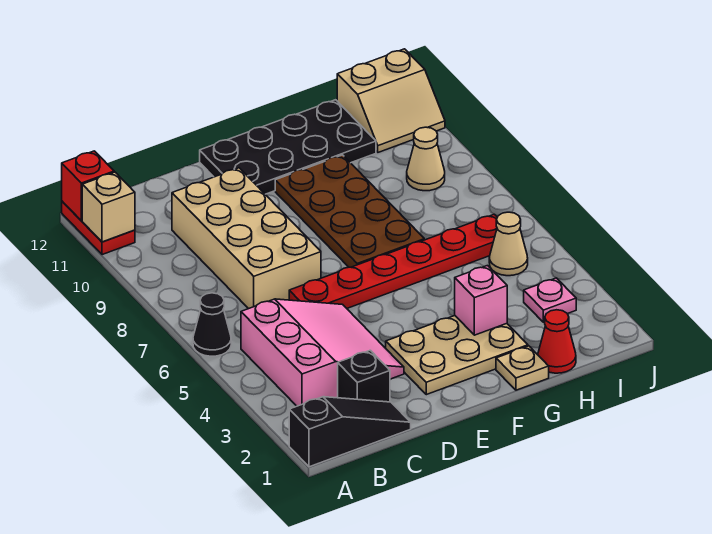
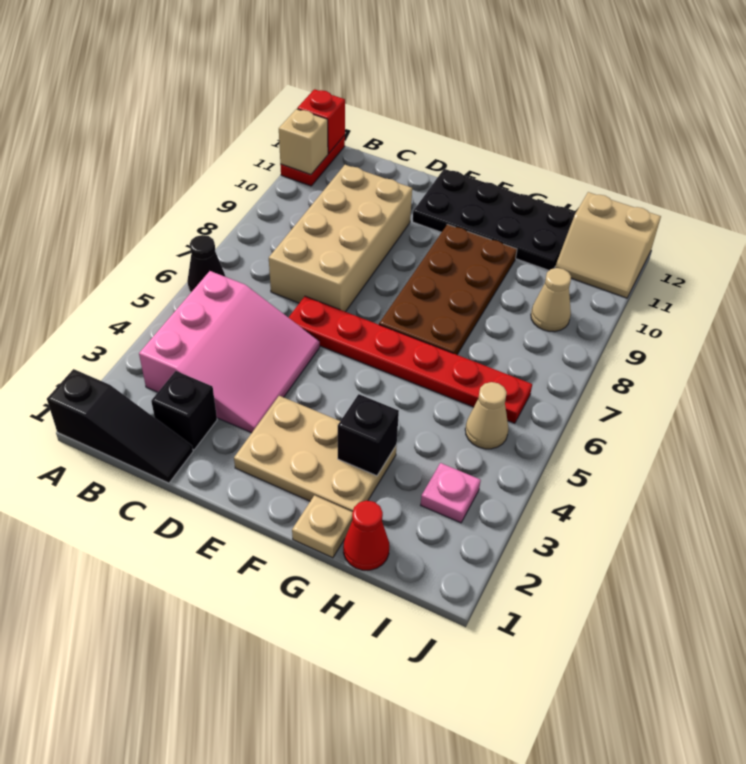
pink 1x1 brick [455,266,507,335] -> black 1x1 brick [338,394,399,476]

